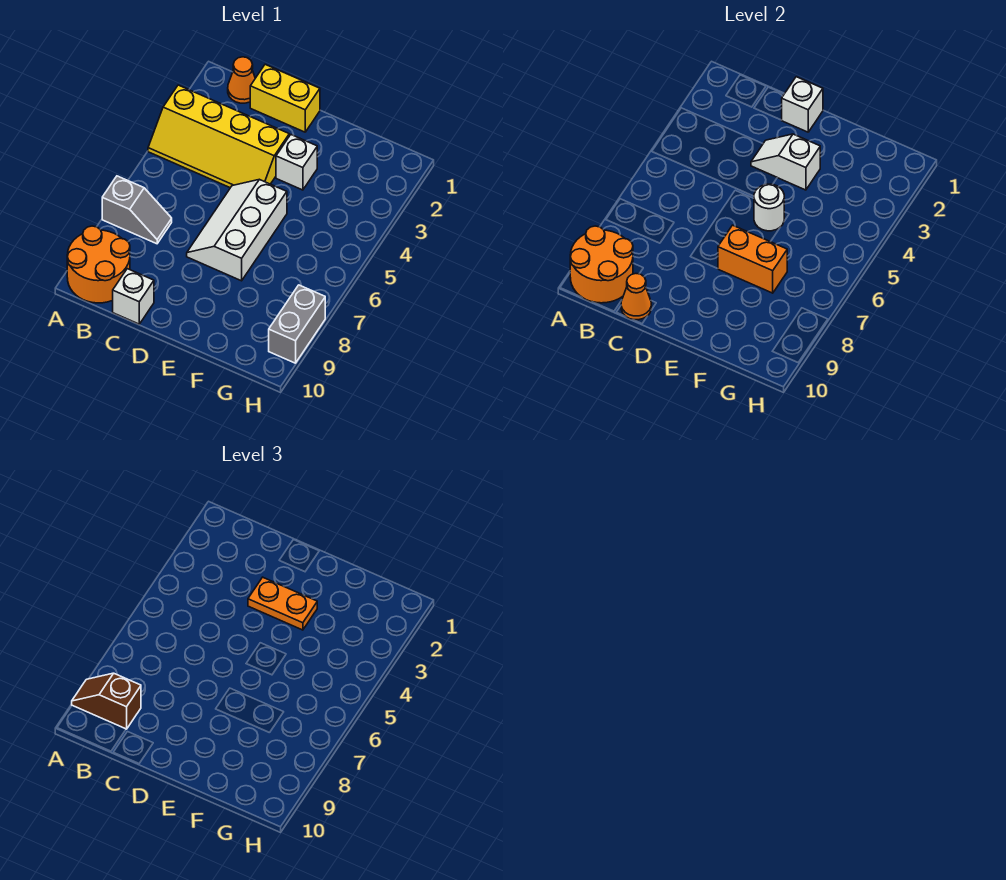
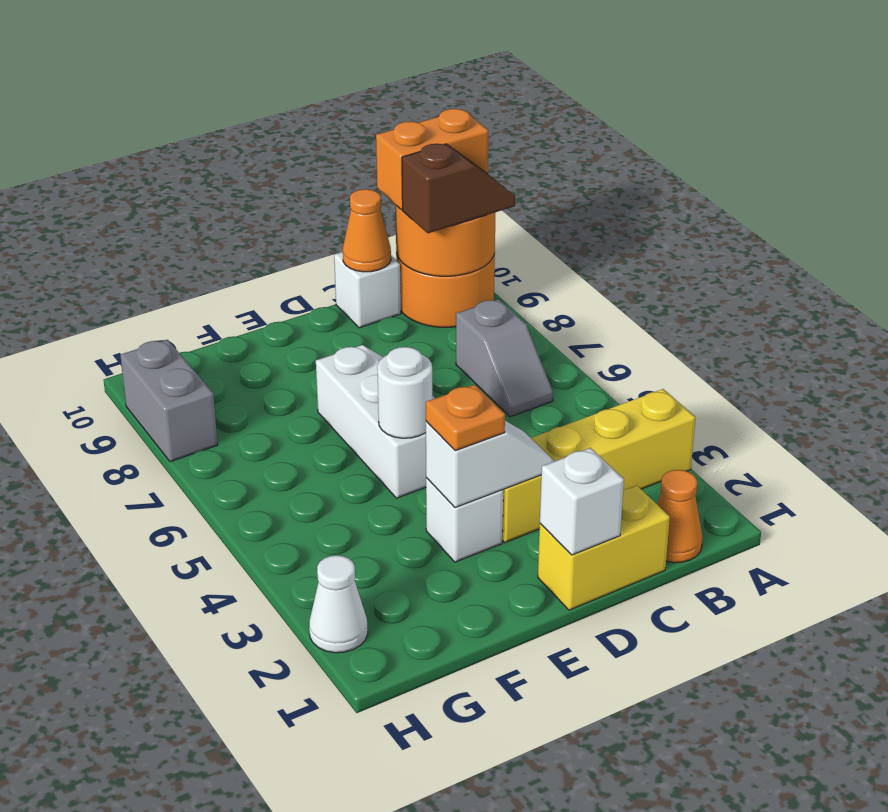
grey 1x2 slope [102,176,172,244] -> grey 1x2 slope turned to [456,299,553,417]
orange 1x2 plate [248,577,317,630] -> orange 1x1 plate [426,385,505,451]
orange 1x2 brick [718,225,787,293] -> orange 1x2 brick moved to [376,109,488,210]
none -> white 1x1 cone [309,555,368,653]

